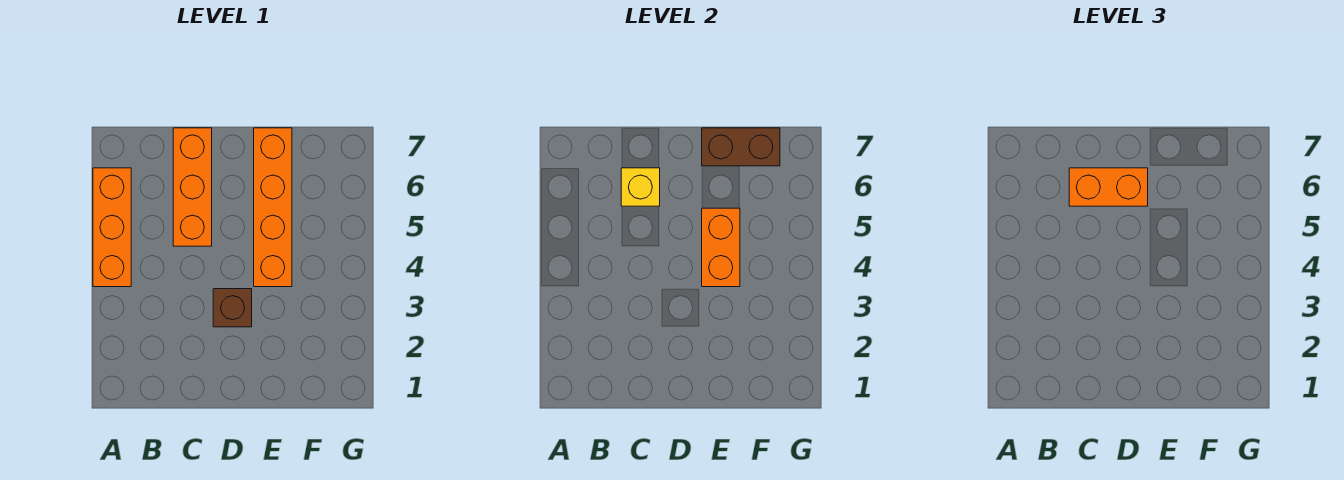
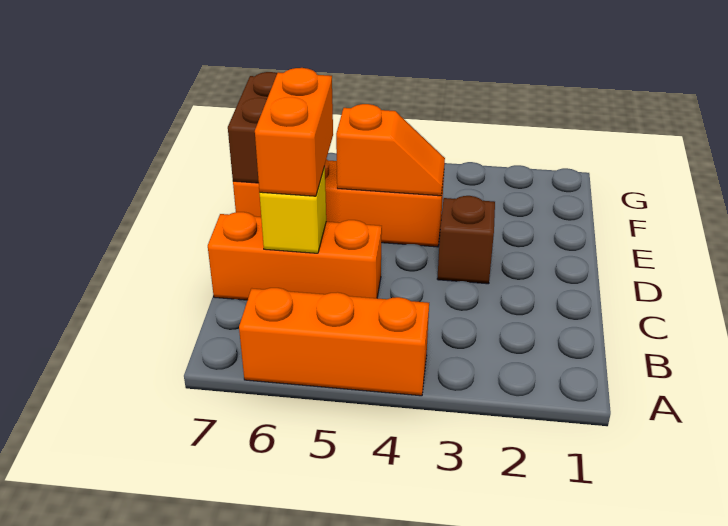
orange 1x2 brick [702,208,740,287] -> orange 1x2 slope [336,104,445,196]

